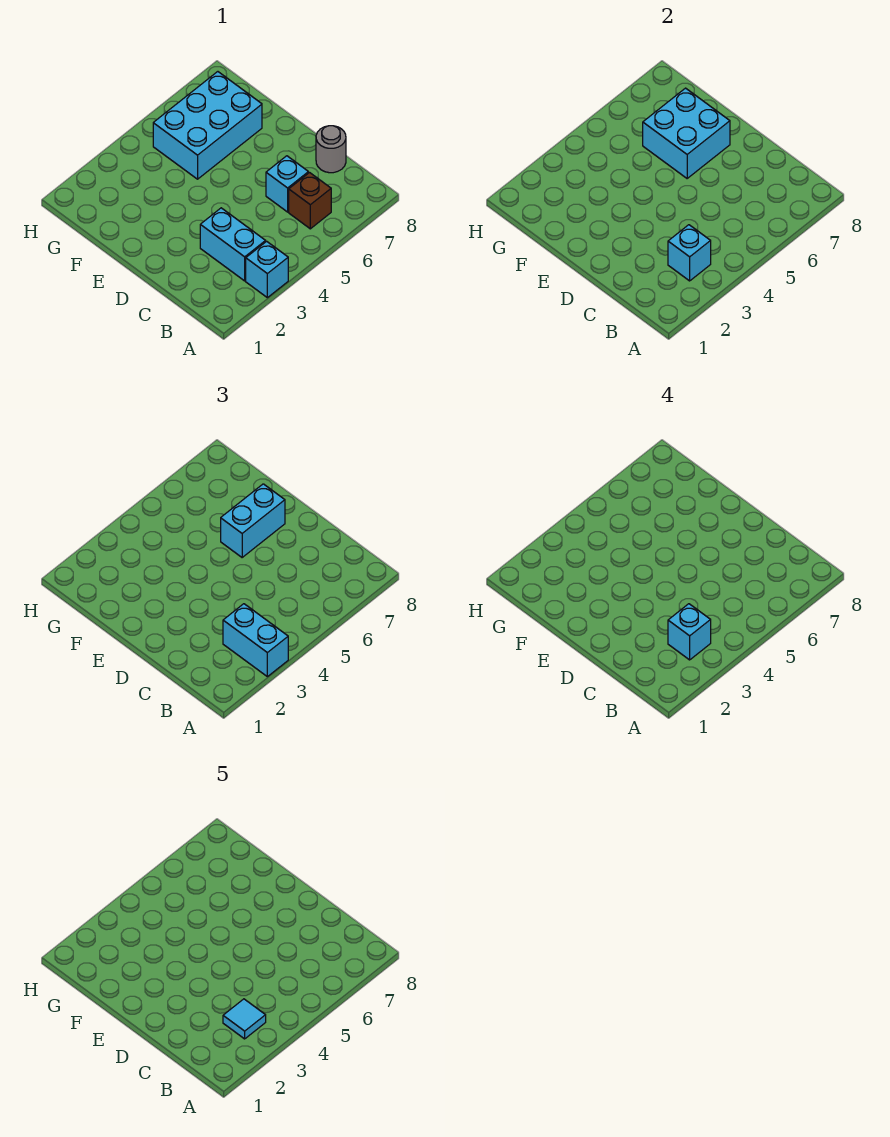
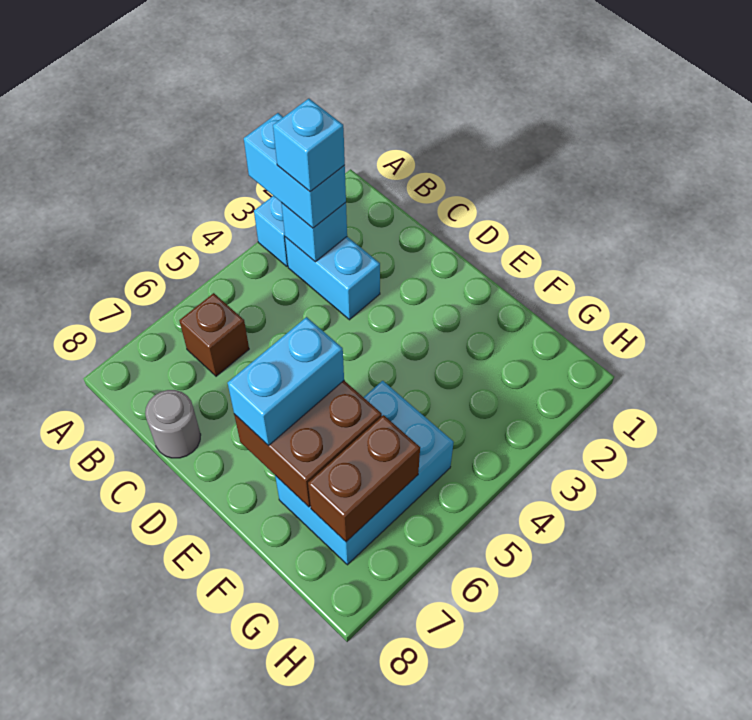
cyan 1x1 tile [223,999,266,1039] -> none
cyan 1x1 brick [266,156,308,212] -> none
cyan 2x2 brick [643,88,730,178] -> brown 2x2 brick [234,381,382,507]
none -> brown 1x2 brick [308,415,420,542]

